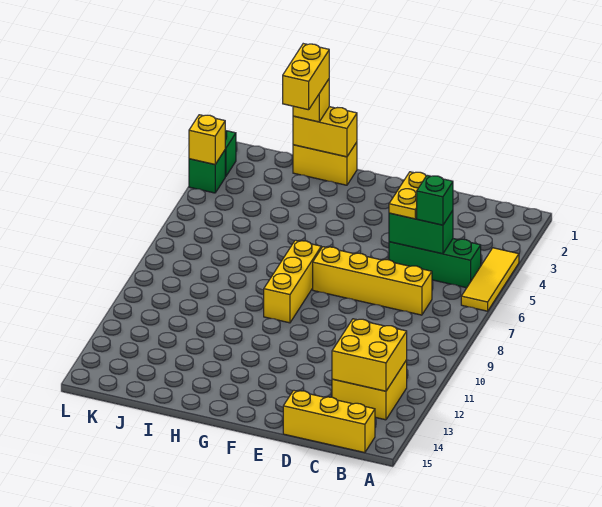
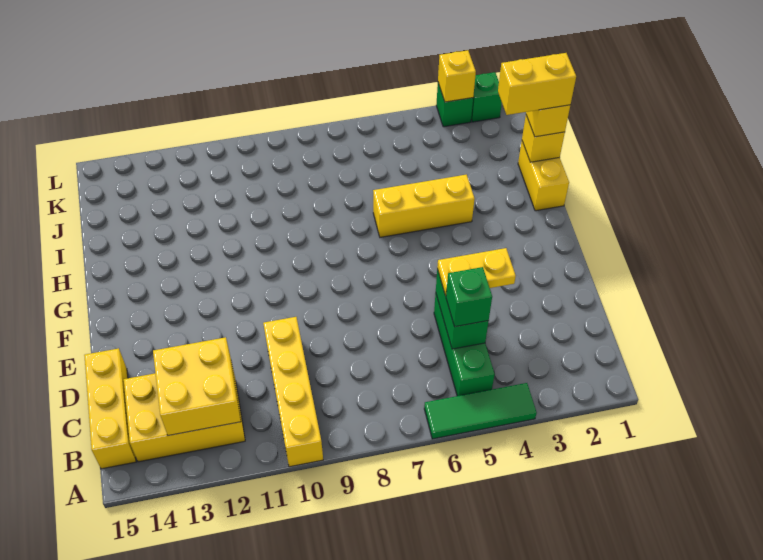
yellow 1x3 tile [461,248,519,311] -> green 1x3 tile [424,383,537,439]
yellow 2x2 brick [332,360,407,420] -> yellow 2x3 brick [124,366,245,462]
yellow 1x4 brick [313,247,432,315] -> yellow 1x4 brick moved to [263,317,323,467]
yellow 1x3 brick [264,240,321,323] -> yellow 1x3 brick moved to [373,175,475,237]
yellow 1x2 brick [293,107,357,157] -> yellow 1x1 brick [522,115,565,162]

